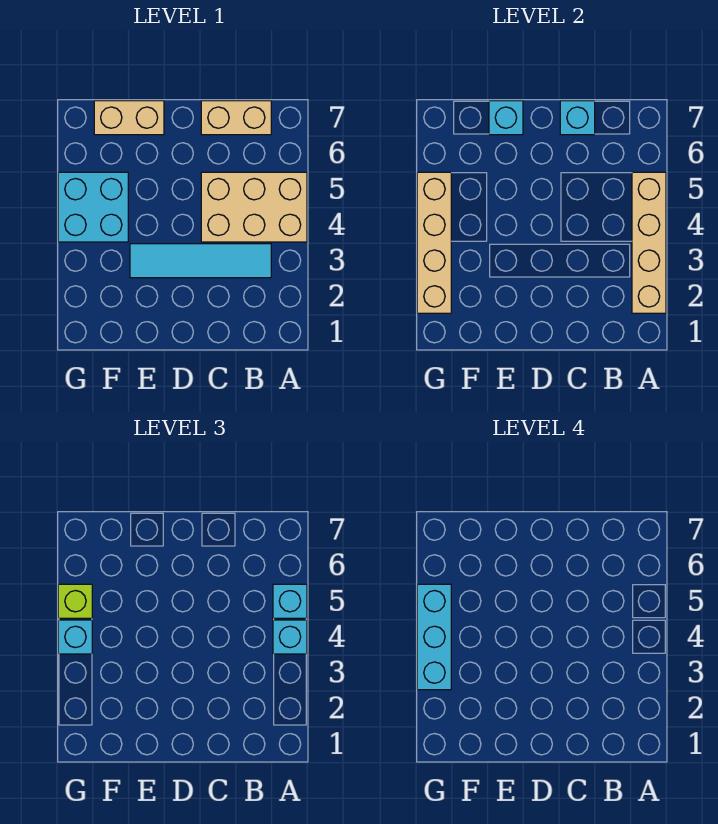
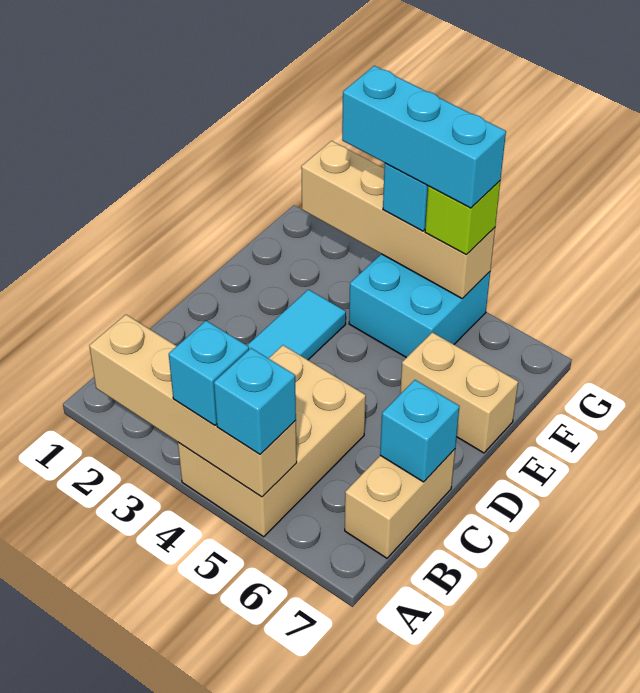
tan 1x2 brick [94,101,164,135] -> tan 1x2 brick turned to [400,332,518,453]
cyan 1x1 brick [489,101,523,135] -> none

